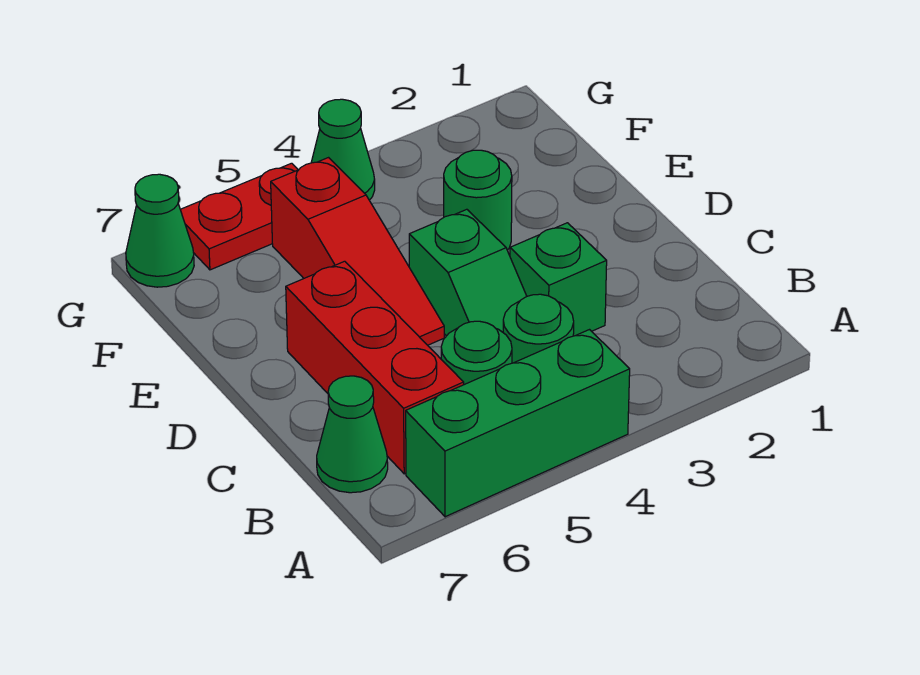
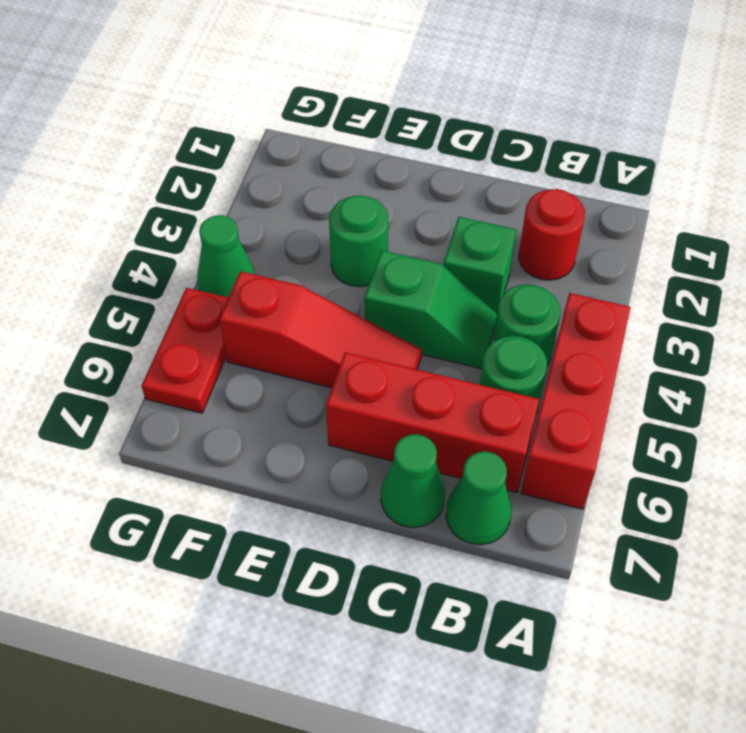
green 1x3 brick [406,330,630,517] -> red 1x3 brick [521,293,631,509]
none -> red 1x1 round brick [519,189,585,280]
green 1x1 cone [126,174,194,287] -> green 1x1 cone moved to [381,434,445,528]

